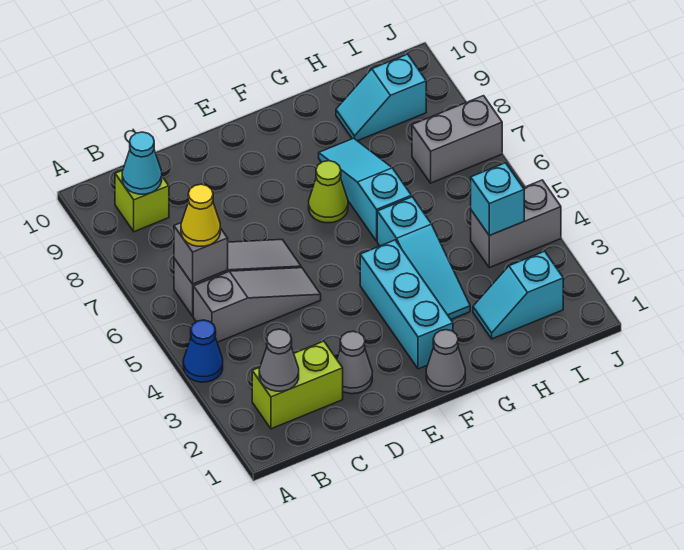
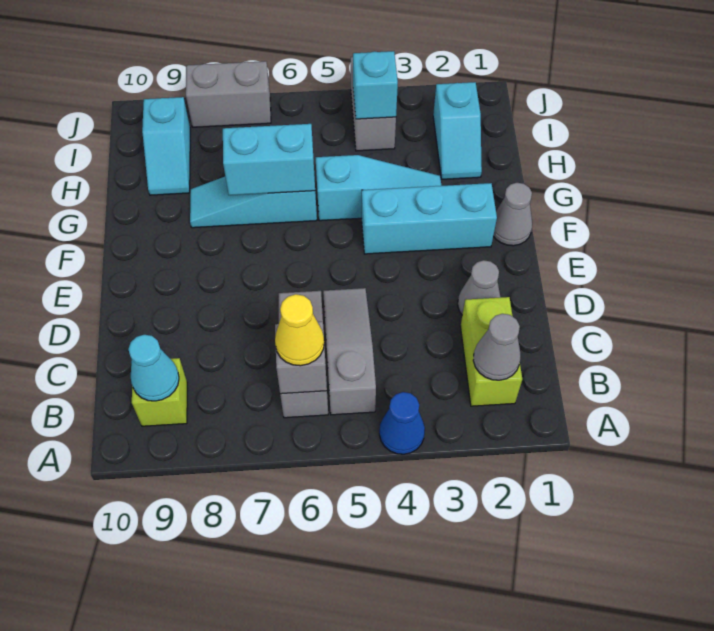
lime 1x1 cone [309,161,348,223] -> none
none -> cyan 1x2 brick [223,124,315,195]
grey 1x2 brick [412,96,502,183] -> grey 1x2 brick turned to [186,61,271,127]

